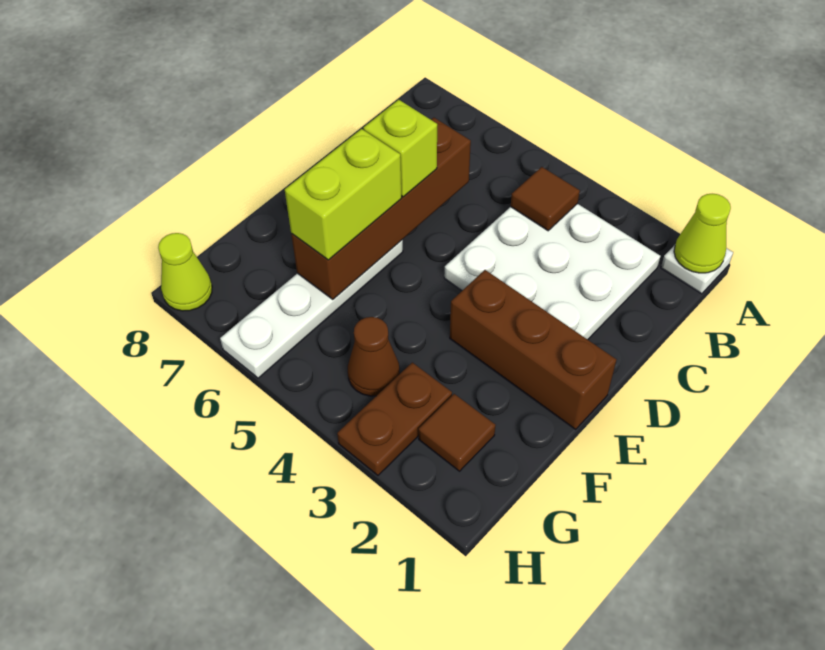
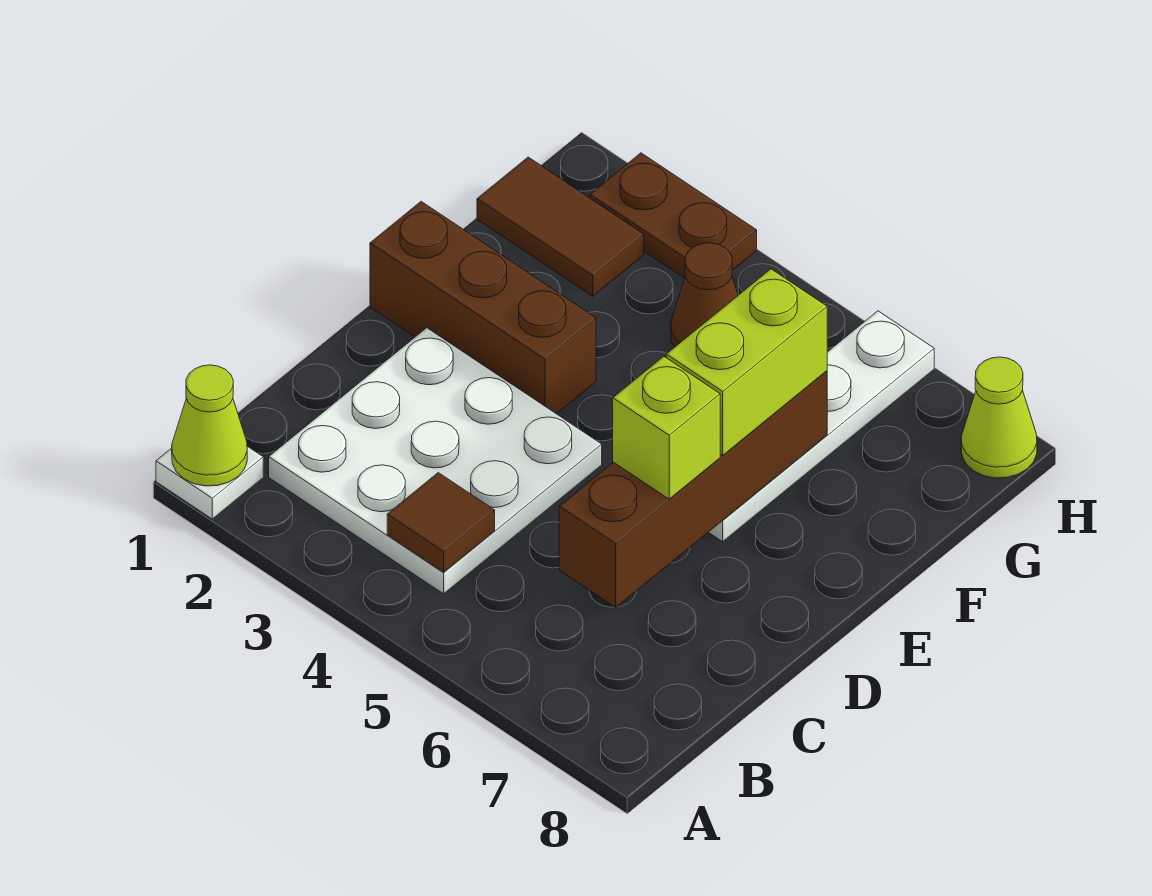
brown 1x1 tile [418,394,496,471] -> brown 1x2 tile [477,157,644,296]
brown 1x2 plate [337,362,452,475] -> brown 1x2 plate turned to [590,153,757,278]

